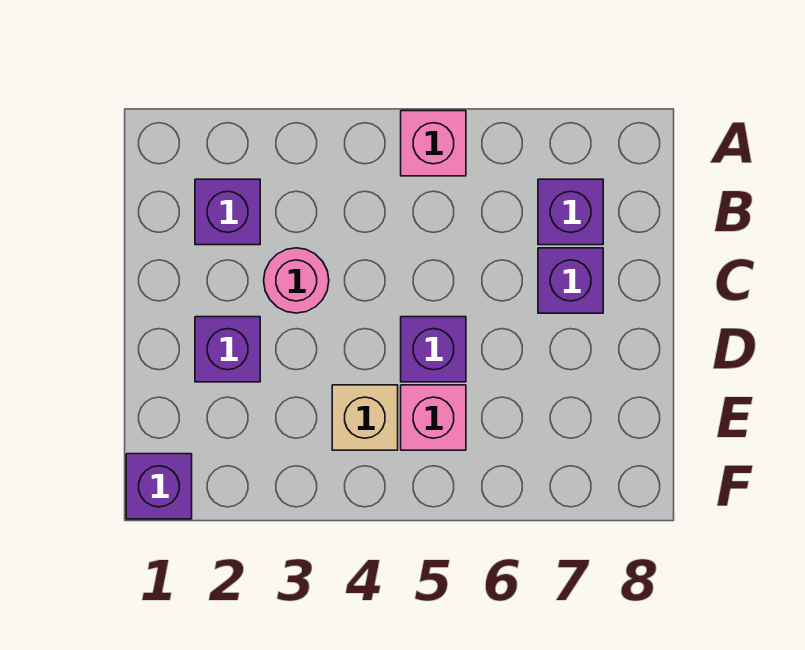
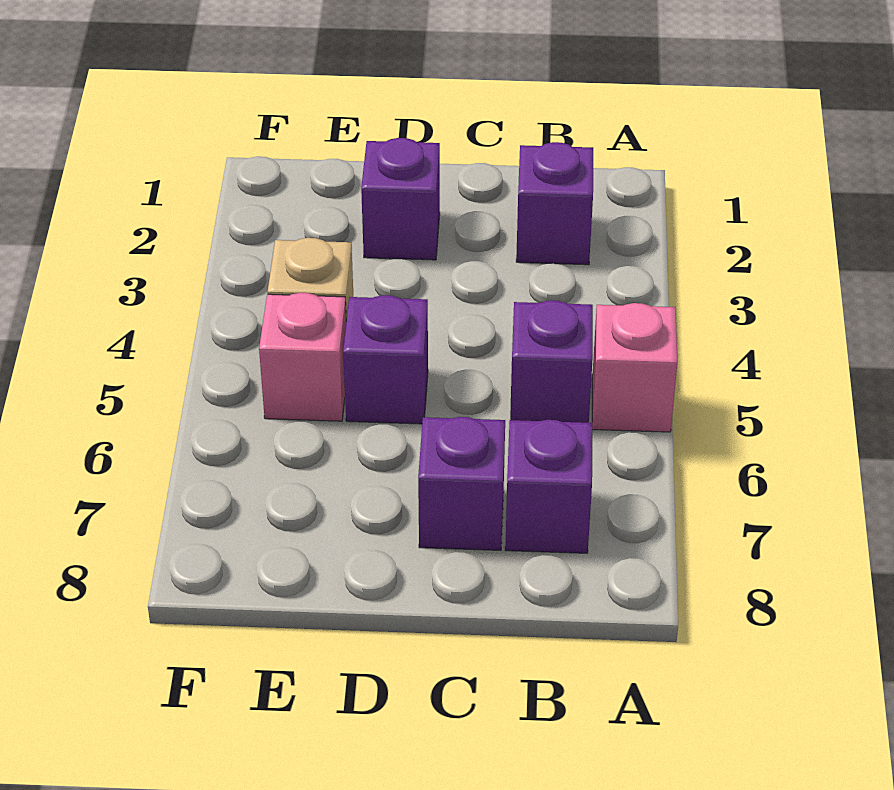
pink 1x1 round brick [264,248,329,313] -> none
purple 1x1 brick [126,454,192,519] -> purple 1x1 brick moved to [510,300,593,423]

